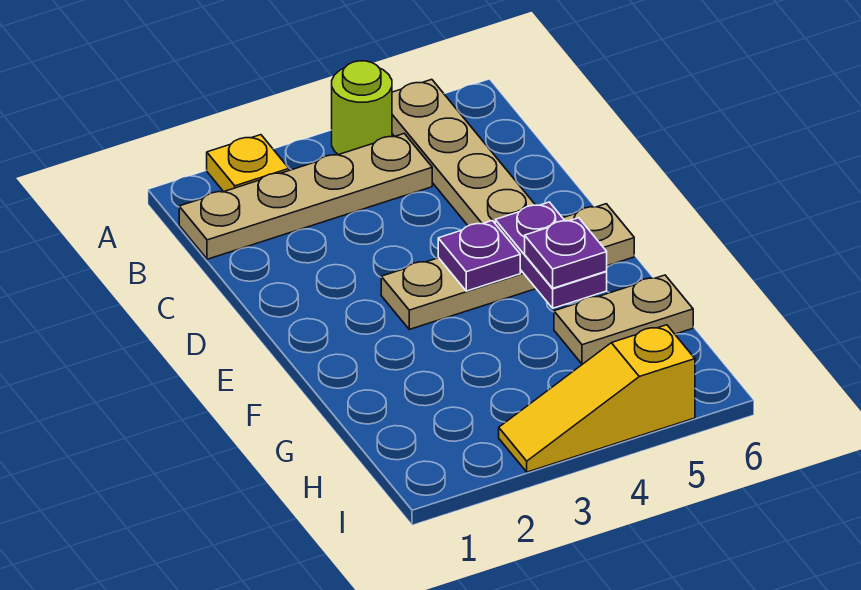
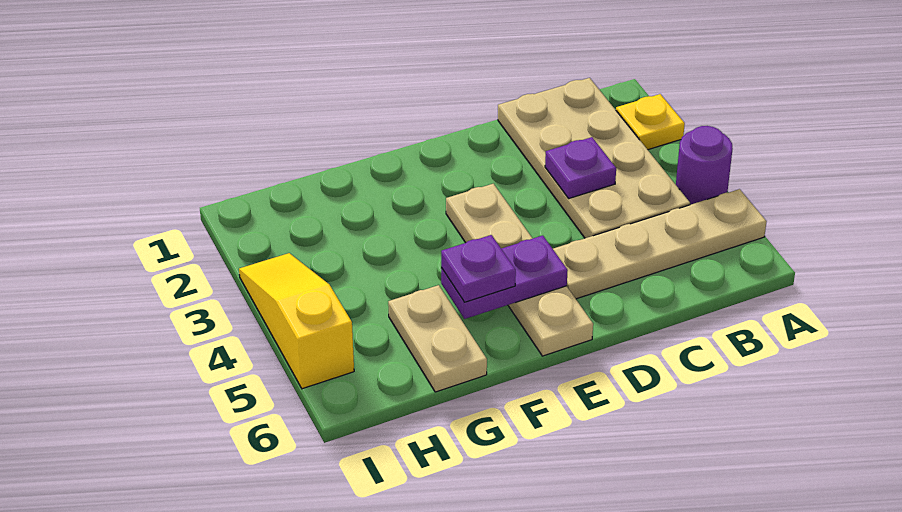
lime 1x1 round brick [332,61,392,155] -> purple 1x1 round brick [676,126,733,205]
tan 1x4 plate [179,134,432,259] -> tan 2x4 plate [498,78,690,238]
purple 1x1 plate [438,221,520,291] -> purple 1x1 plate moved to [545,137,616,199]

